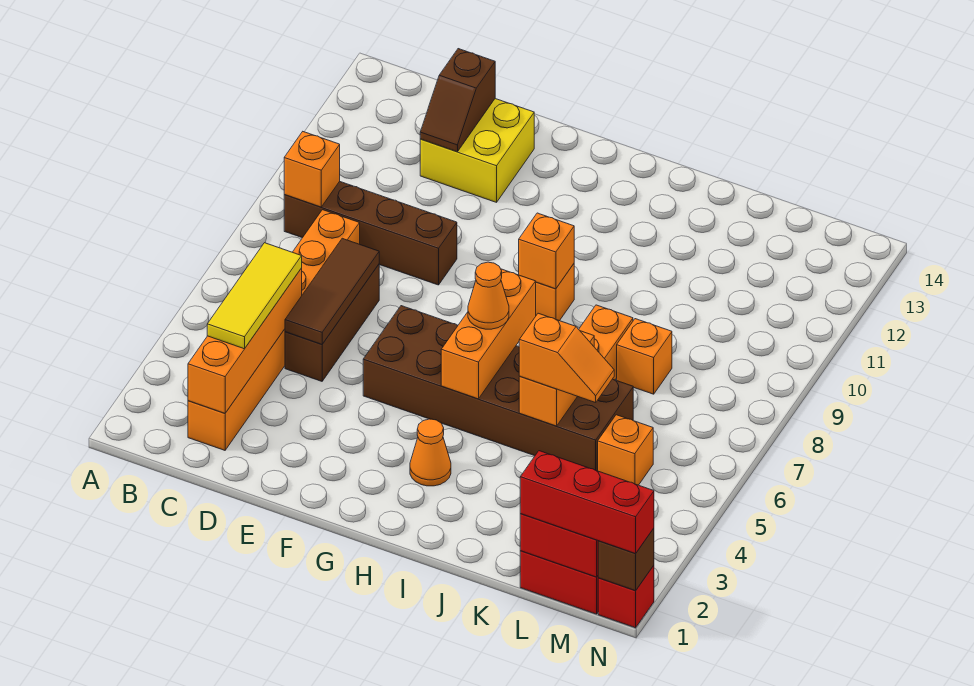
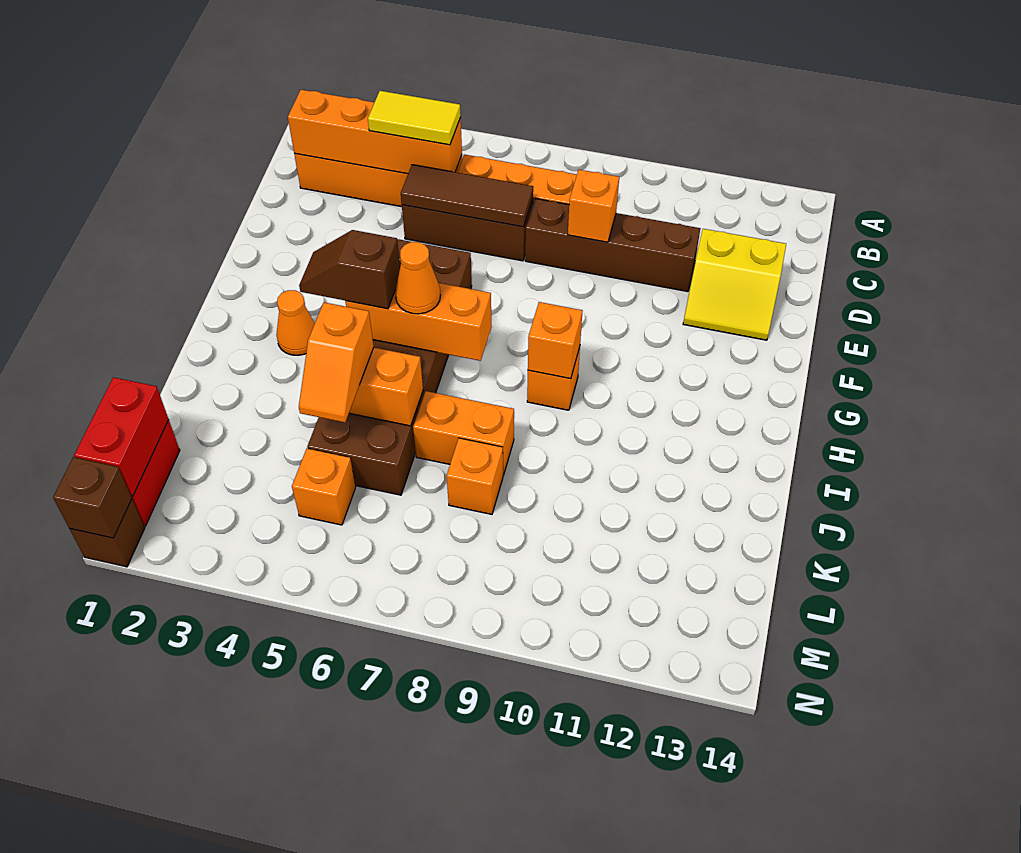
brown 1x4 brick [284,181,457,285] -> brown 1x4 brick turned to [525,199,701,292]
orange 1x1 brick [284,132,340,207] -> orange 1x1 brick moved to [568,170,619,242]
yellow 1x3 tile [207,243,302,349] -> yellow 1x2 tile [368,91,461,145]
yellow 2x2 brick [420,99,534,202] -> yellow 2x2 slope [683,229,786,340]
brown 1x2 slope [420,49,495,152] -> brown 1x2 slope moved to [299,230,400,309]
red 1x3 brick [520,451,654,553] -> none
red 1x1 brick [598,566,654,628] -> brown 1x1 brick [70,499,145,567]

